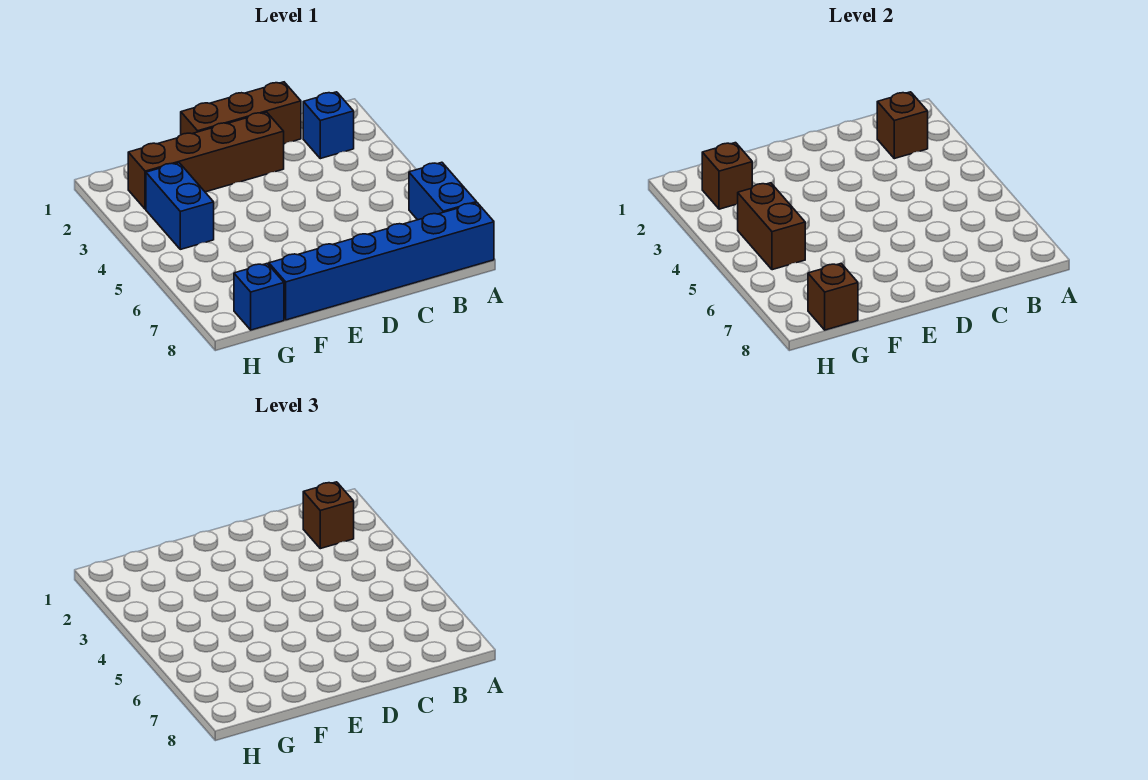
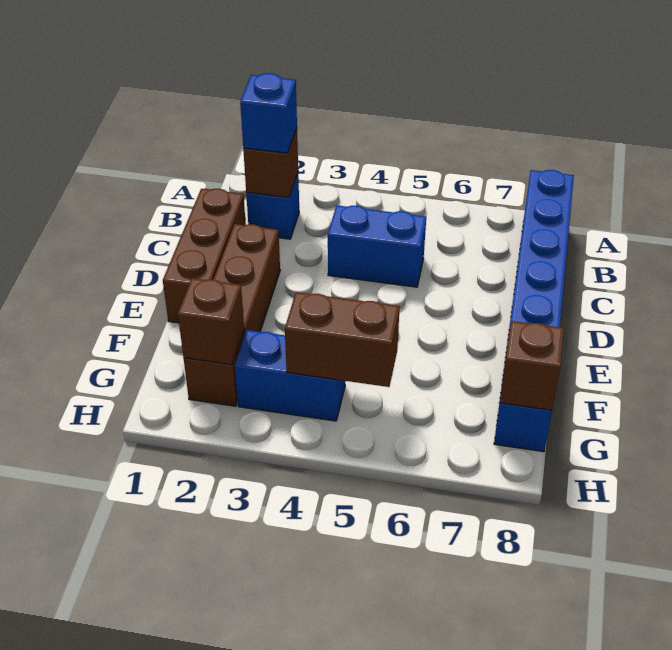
blue 1x2 brick [409,162,477,220] -> blue 1x2 brick moved to [328,205,426,287]
brown 1x1 brick [303,482,354,549] -> blue 1x1 brick [240,73,297,153]

